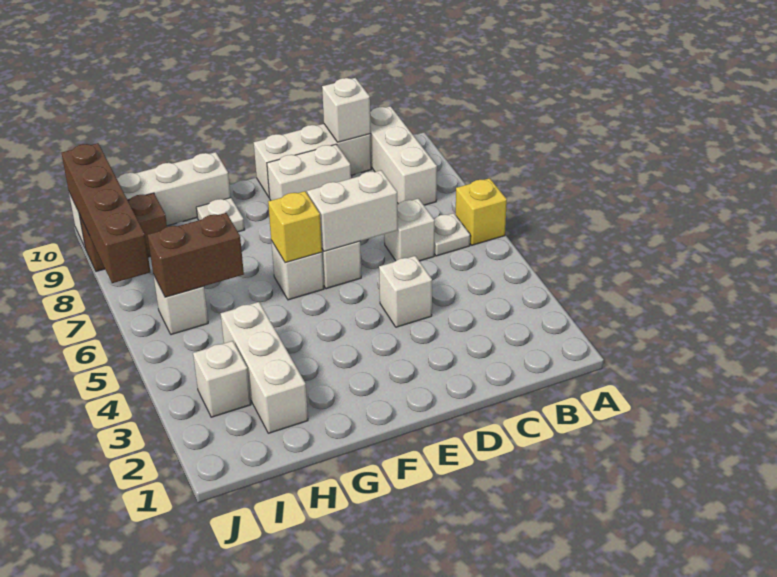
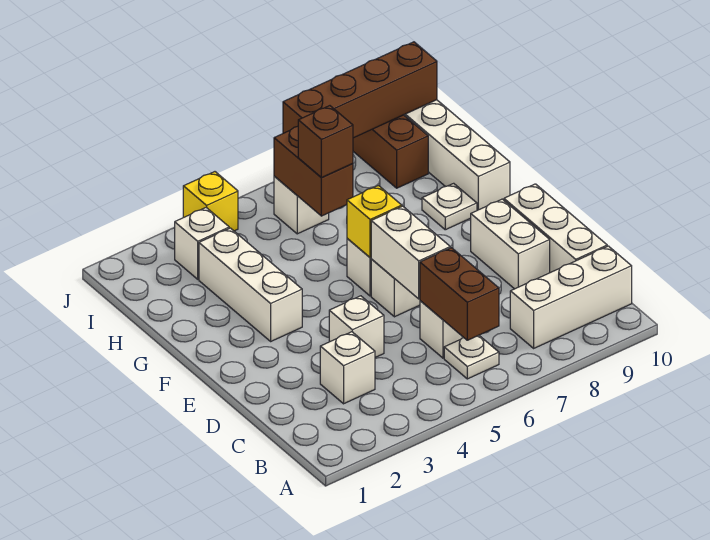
yellow 1x1 brick [456,178,507,245] -> yellow 1x1 brick moved to [183,172,238,231]
none -> brown 1x2 brick [420,248,499,340]
white 1x1 brick [322,78,371,142] -> white 1x1 brick moved to [320,332,375,404]
white 1x3 brick [220,302,308,433] -> white 1x3 brick turned to [199,228,302,341]
none -> brown 1x1 brick [298,106,353,178]

